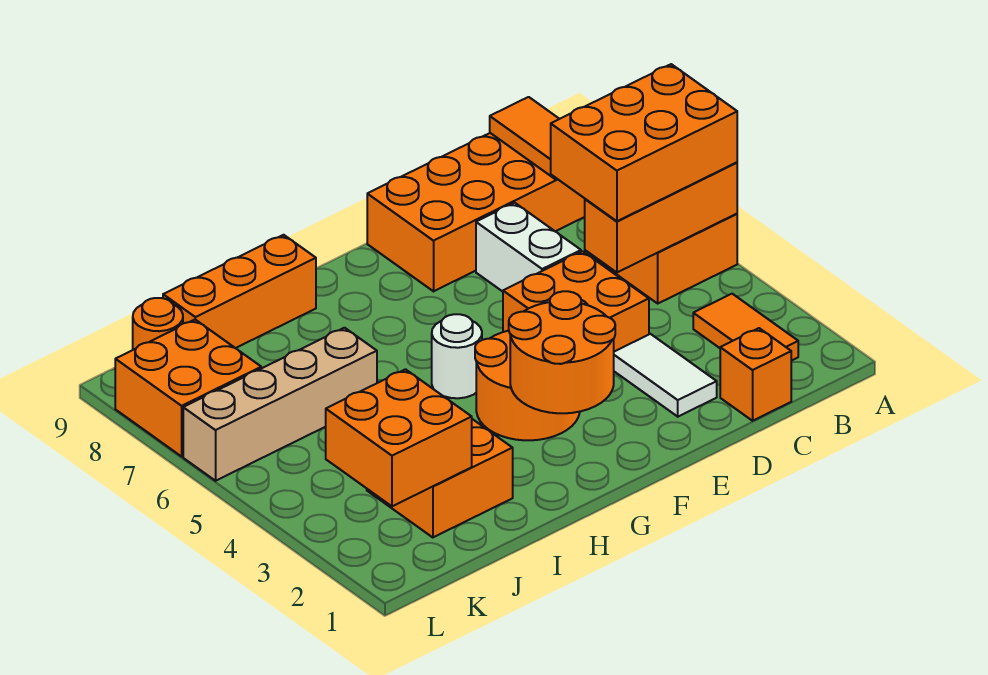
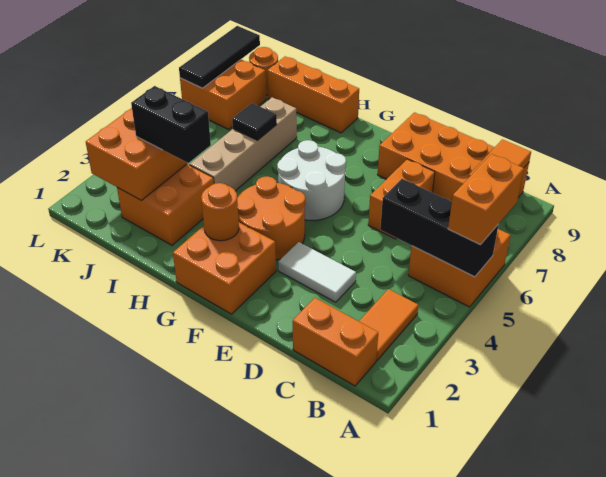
orange 1x3 brick [585,162,737,272] -> black 1x3 brick [380,179,499,277]
orange 2x3 brick [551,64,737,221] -> orange 1x2 brick [448,154,524,245]
orange 1x1 brick [720,328,791,421] -> orange 1x2 brick [293,298,378,386]
white 1x2 tile [614,334,717,417] -> white 1x2 tile turned to [278,242,356,302]
orange 2x2 brick [503,251,649,352] -> orange 2x2 brick moved to [173,223,276,314]
white 1x2 brick [476,203,581,292] -> orange 1x2 brick [368,159,435,239]
orange 2x2 round brick [509,291,615,413] -> orange 1x1 round brick [201,183,239,241]
white 1x1 round brick [432,314,482,398] -> white 2x2 round brick [277,140,346,220]
none -> black 1x2 brick [131,86,211,163]
tan 1x4 brick [183,328,377,481] -> tan 1x4 brick turned to [190,97,297,191]
none -> black 1x1 tile [232,103,277,140]
none -> black 1x3 tile [179,26,260,88]

